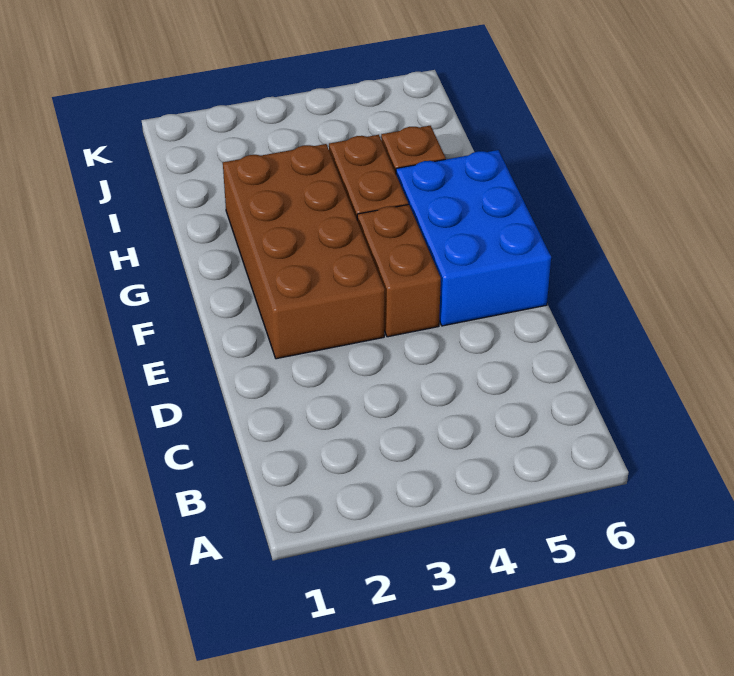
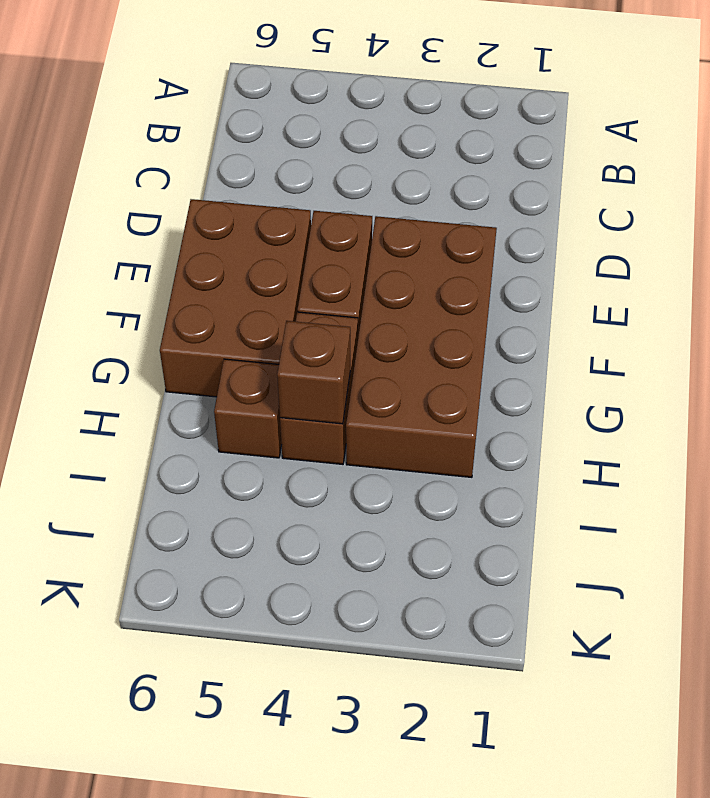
blue 2x3 brick [396,150,551,326] -> brown 2x3 brick [160,199,311,397]
none -> brown 1x1 brick [277,321,350,424]

